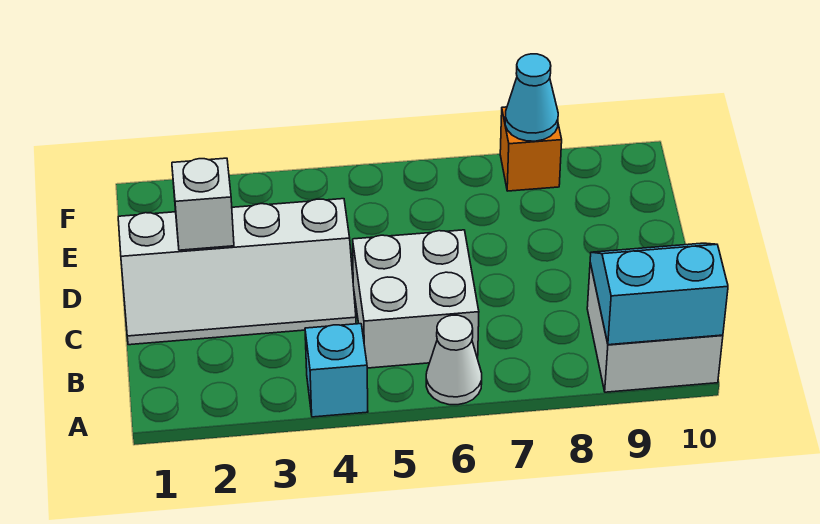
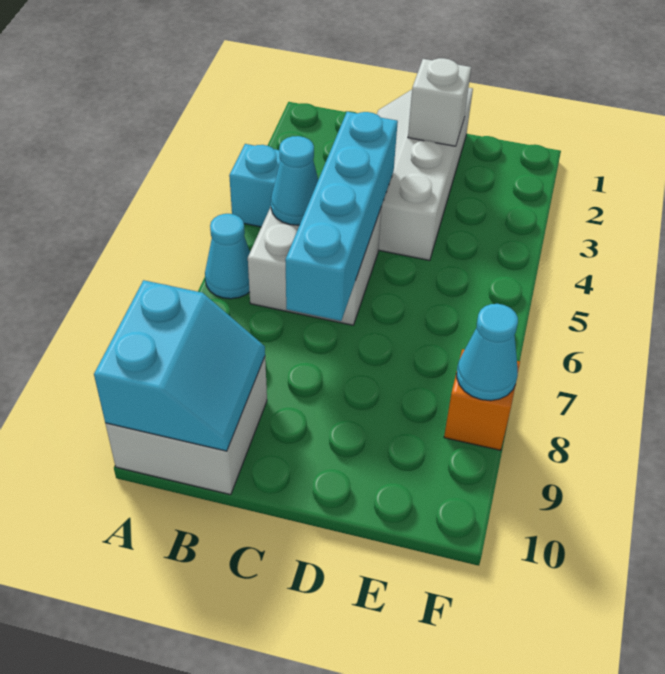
white 1x1 cone [426,315,482,405] -> cyan 1x1 cone [205,214,250,299]
none -> cyan 1x1 cone [271,136,318,225]
none -> cyan 1x4 brick [285,112,398,321]

